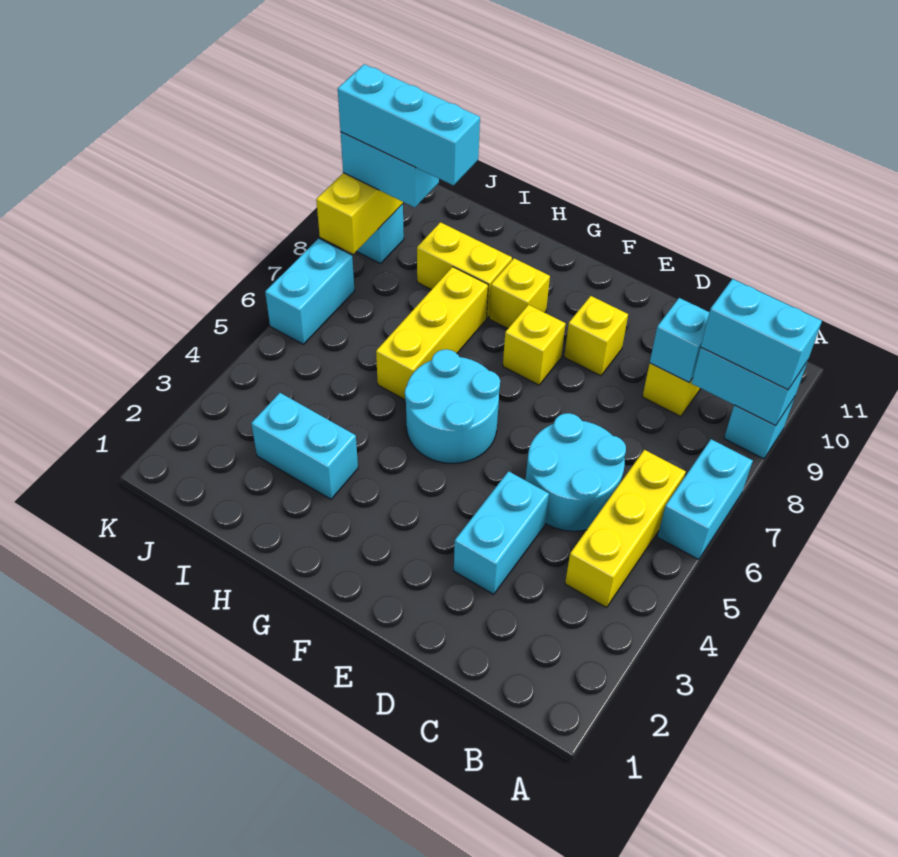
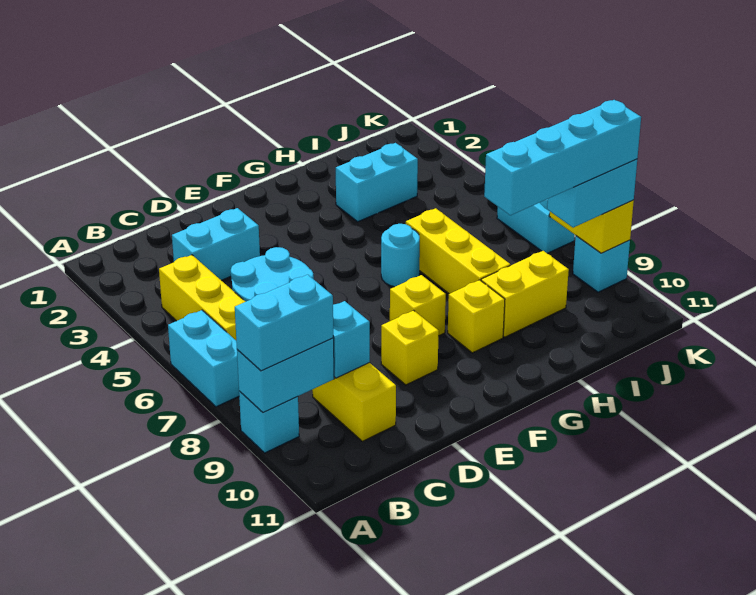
cyan 1x2 brick [454,471,549,594] -> cyan 1x2 brick turned to [172,208,260,280]
cyan 2x2 round brick [405,349,500,464] -> cyan 1x1 round brick [381,224,420,287]
cyan 1x3 brick [338,64,480,185] -> cyan 1x4 brick [484,100,641,215]

